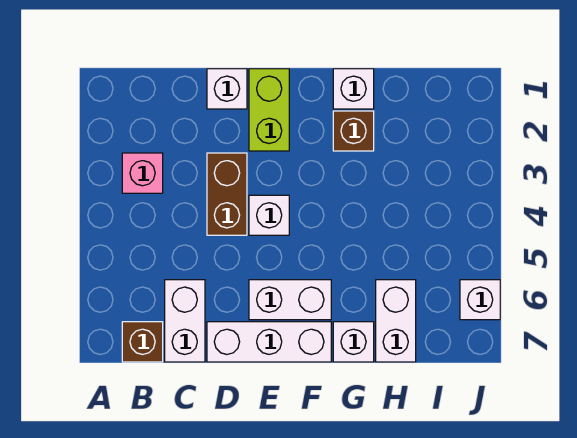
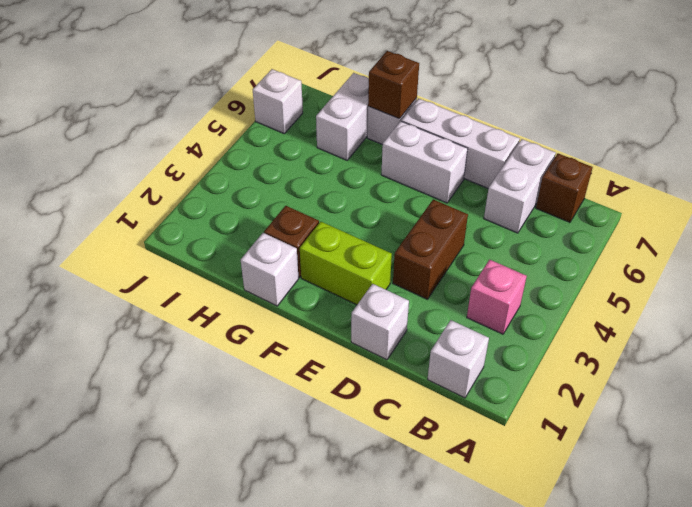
lime 1x2 brick [249,69,289,151] -> lime 1x2 brick turned to [300,222,392,305]
white 1x1 brick [249,195,289,235] -> white 1x1 brick moved to [428,320,489,398]
none -> brown 1x1 brick [368,51,419,119]

